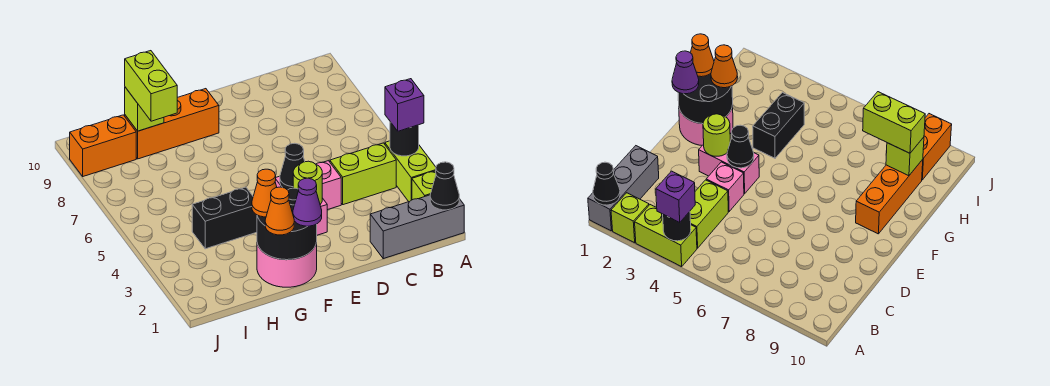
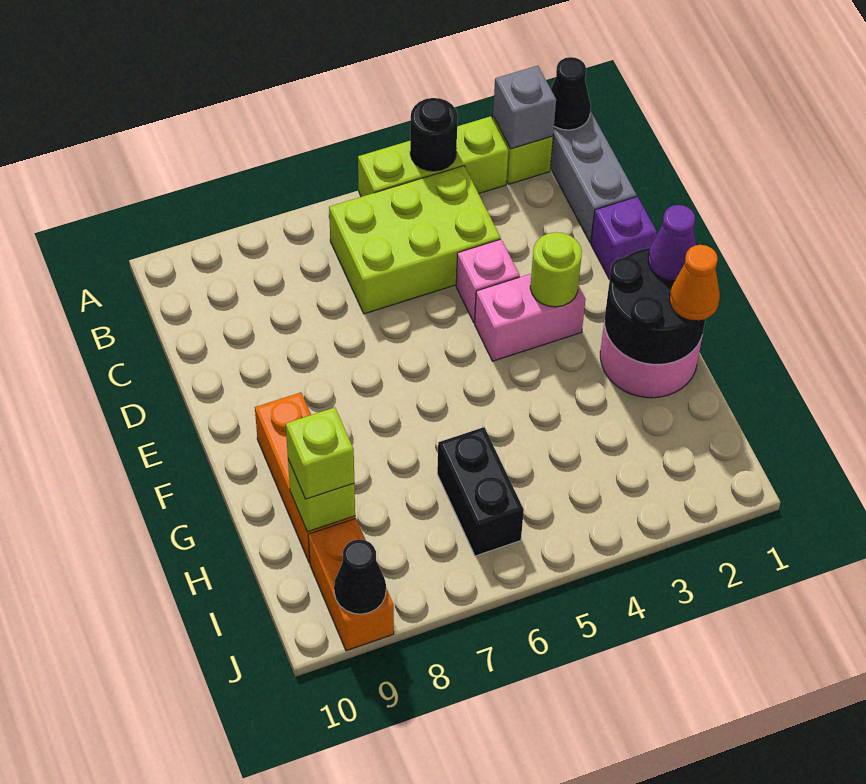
none -> grey 1x1 brick [493,66,556,149]
lime 1x2 brick [385,141,436,202] -> lime 1x3 brick [358,116,508,197]
purple 1x1 brick [385,79,424,131] -> purple 1x1 brick moved to [591,197,657,280]
lime 1x2 brick [330,143,396,205] -> lime 2x3 brick [329,166,500,314]
black 1x1 cone [280,143,305,190] -> black 1x1 cone moved to [334,539,386,614]
orange 1x1 cone [252,169,277,217] -> none
black 1x2 brick [192,187,257,249] -> black 1x2 brick moved to [437,427,524,556]
lime 1x2 brick [125,51,177,121] -> lime 1x1 brick [286,408,354,499]

